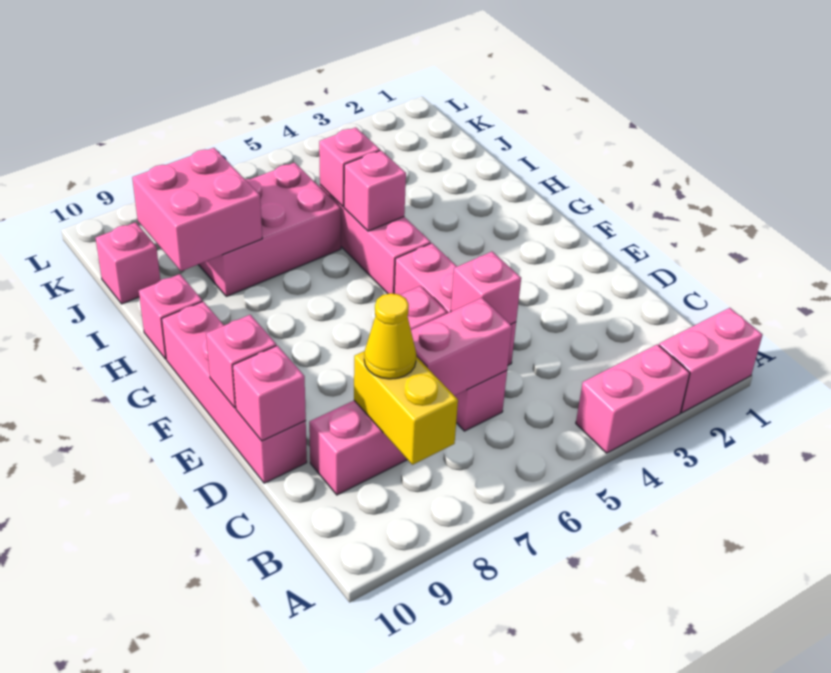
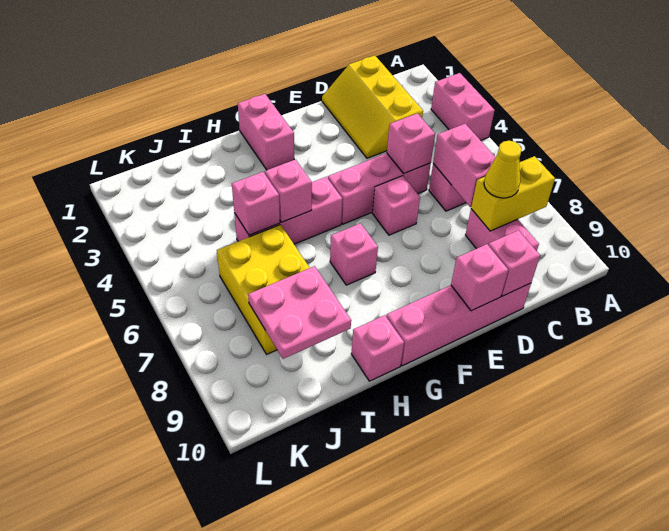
pink 1x2 brick [659,308,762,413] -> pink 1x2 brick moved to [238,94,294,170]
none -> yellow 2x3 slope [322,55,423,158]
pink 2x3 brick [198,163,341,296] -> yellow 2x3 brick [217,225,310,354]
pink 2x2 brick [132,148,262,271] -> pink 2x2 plate [248,266,351,359]
pink 1x1 brick [96,222,160,304] -> pink 1x1 brick moved to [330,223,378,285]

